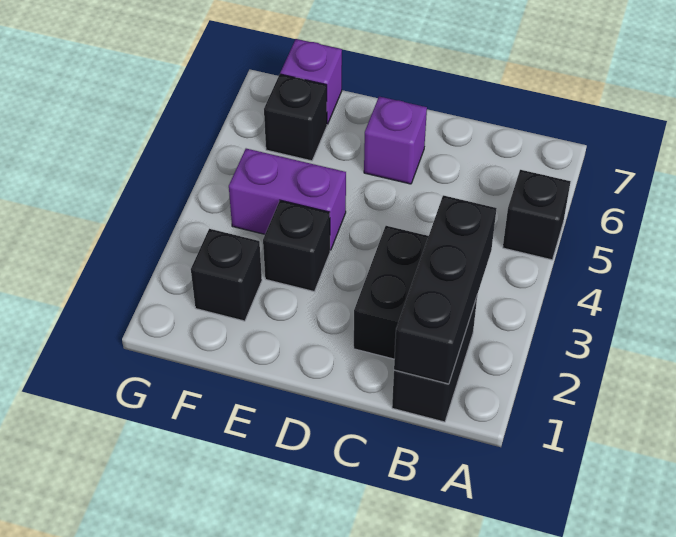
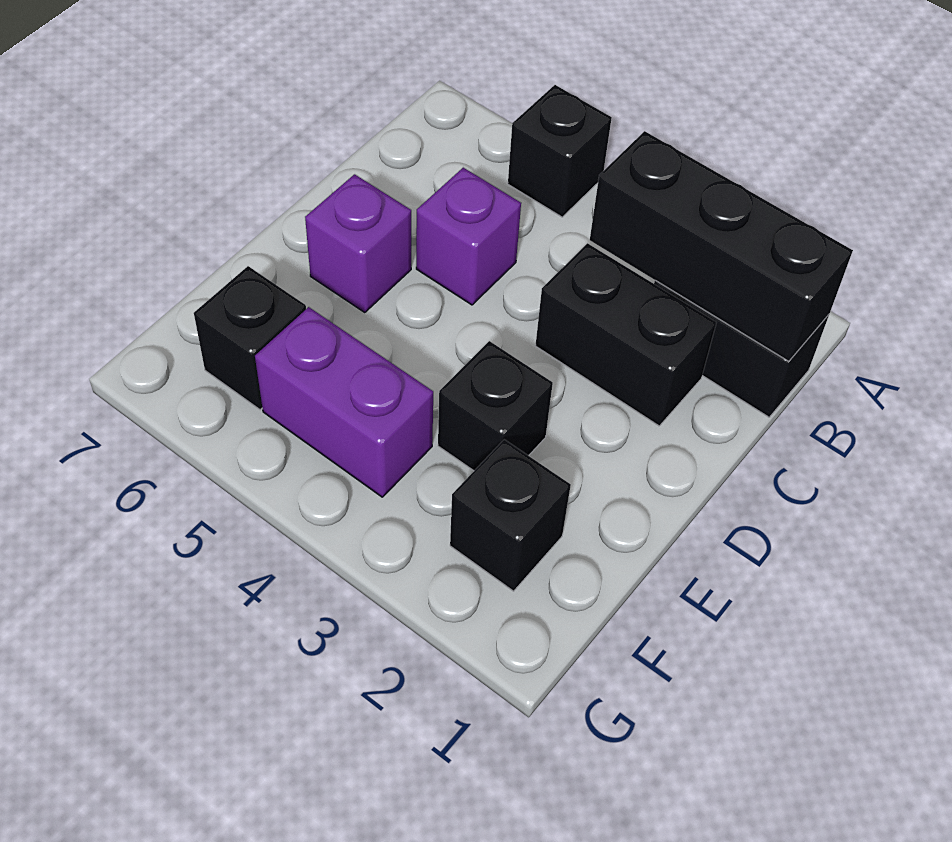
purple 1x2 brick [229,149,346,250] -> purple 1x2 brick turned to [255,307,433,497]
purple 1x1 brick [280,39,342,124] -> purple 1x1 brick moved to [416,168,521,305]

